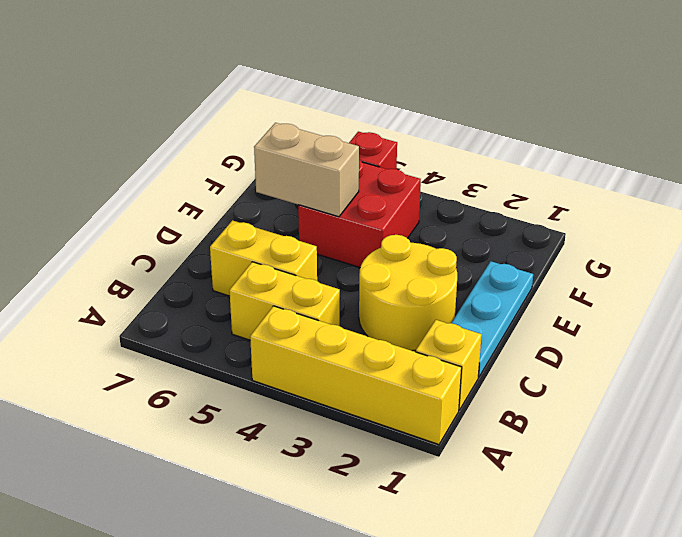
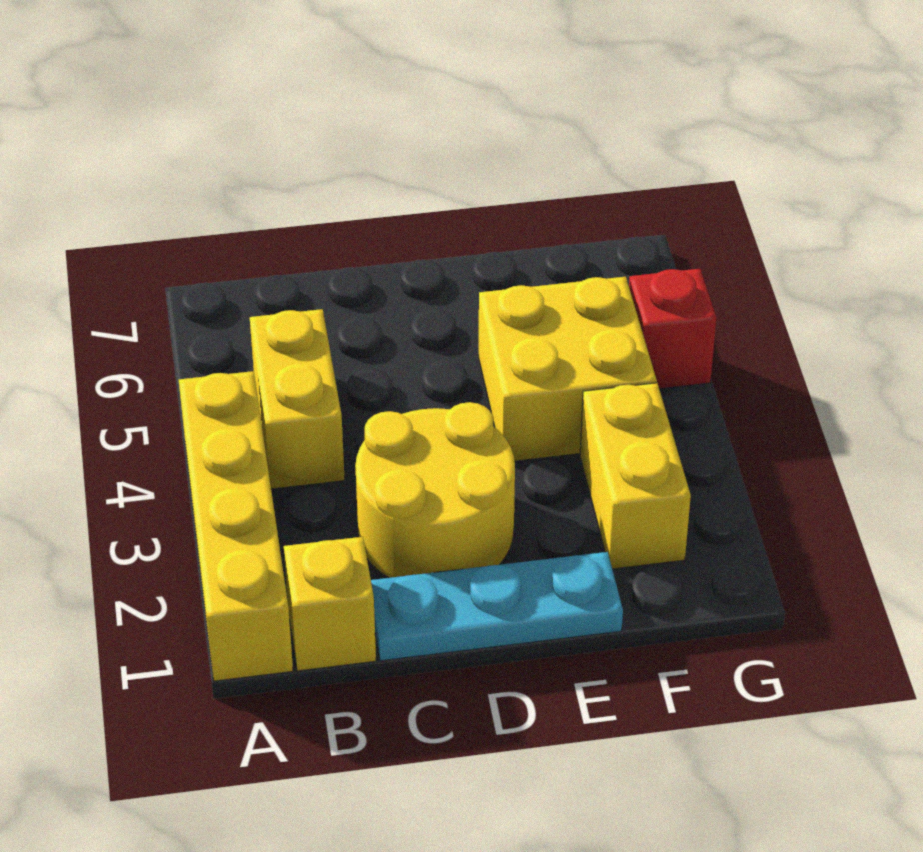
yellow 1x2 brick [210,220,317,296] -> yellow 1x2 brick moved to [580,383,691,569]
red 2x2 brick [298,160,421,267] -> yellow 2x2 brick [479,277,657,461]
tan 1x2 brick [254,123,359,217] -> none

